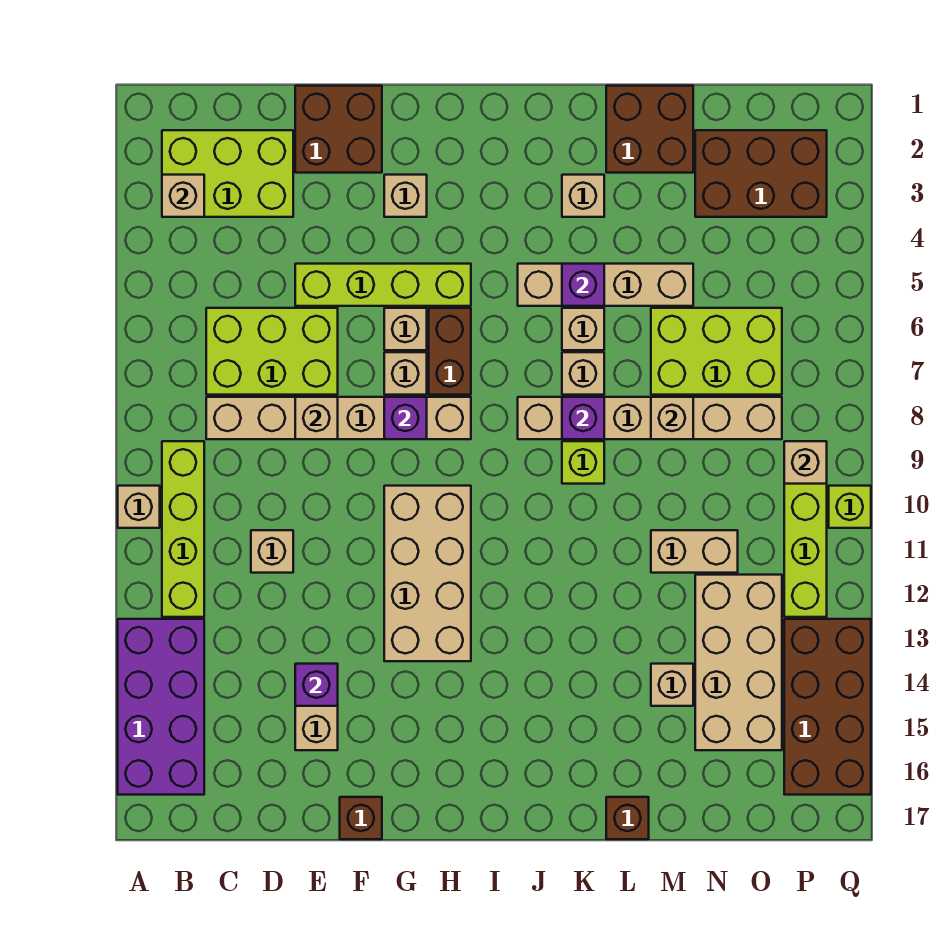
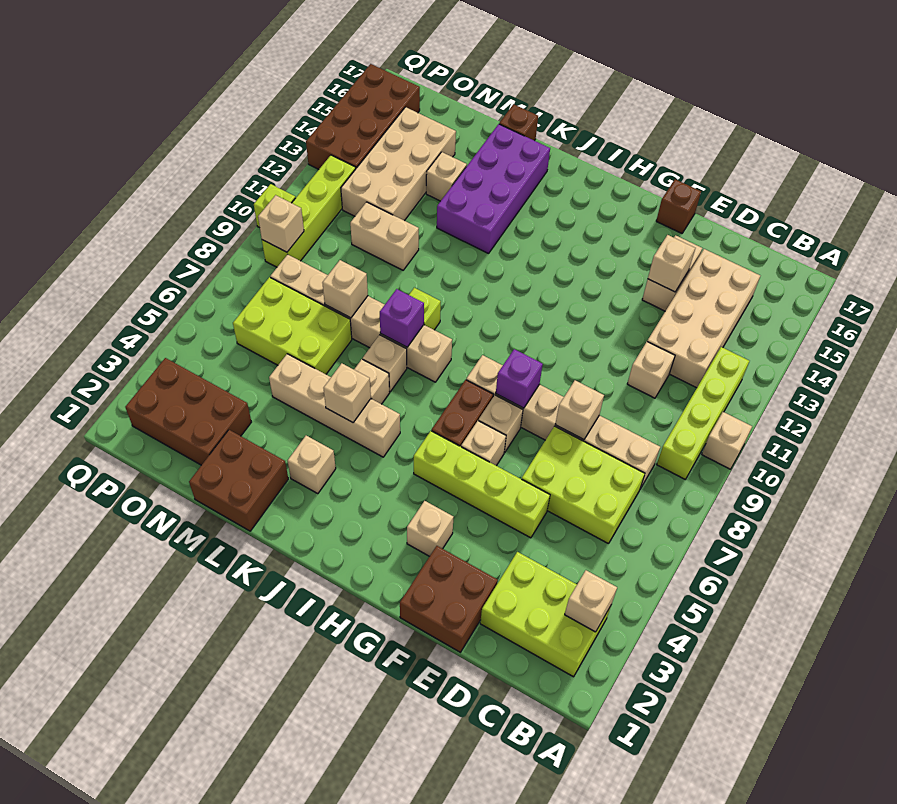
purple 2x4 brick [118,619,204,795] -> purple 2x4 brick moved to [437,124,550,254]
purple 1x1 brick [295,664,338,706] -> tan 1x1 brick [648,235,695,292]
tan 2x4 brick [384,486,471,661] -> tan 2x4 brick moved to [647,249,760,388]
purple 1x1 brick [562,264,604,306] -> tan 1x1 brick [324,363,371,423]

